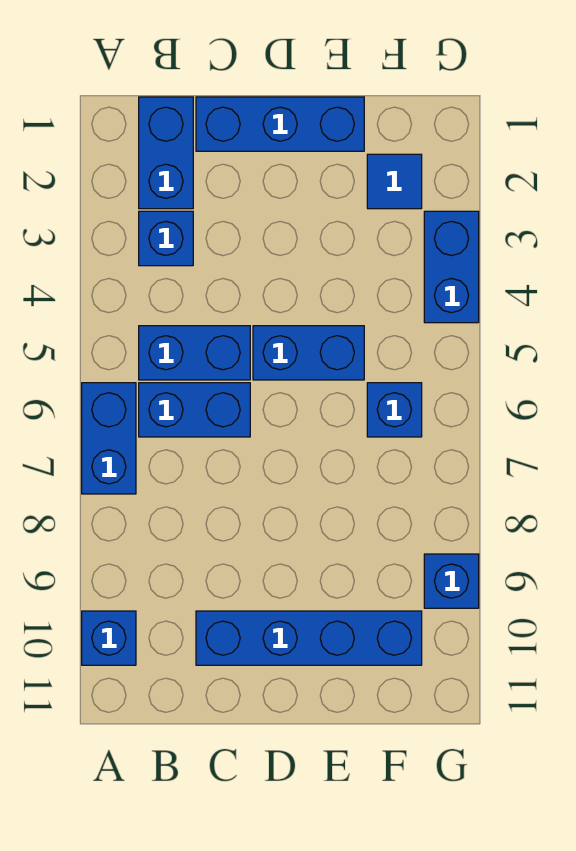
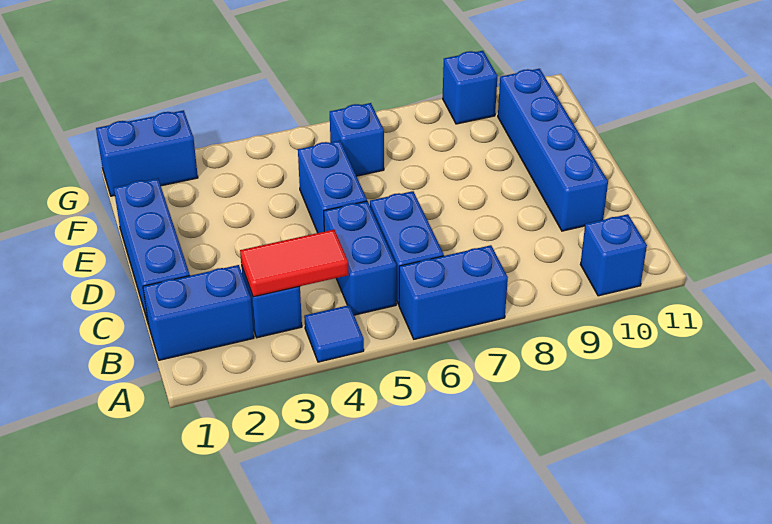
none -> red 1x2 tile [240,230,348,297]
blue 1x1 tile [367,154,422,209] -> blue 1x1 tile moved to [304,305,364,362]
blue 1x2 brick [424,211,479,323] -> blue 1x2 brick moved to [96,110,198,196]

